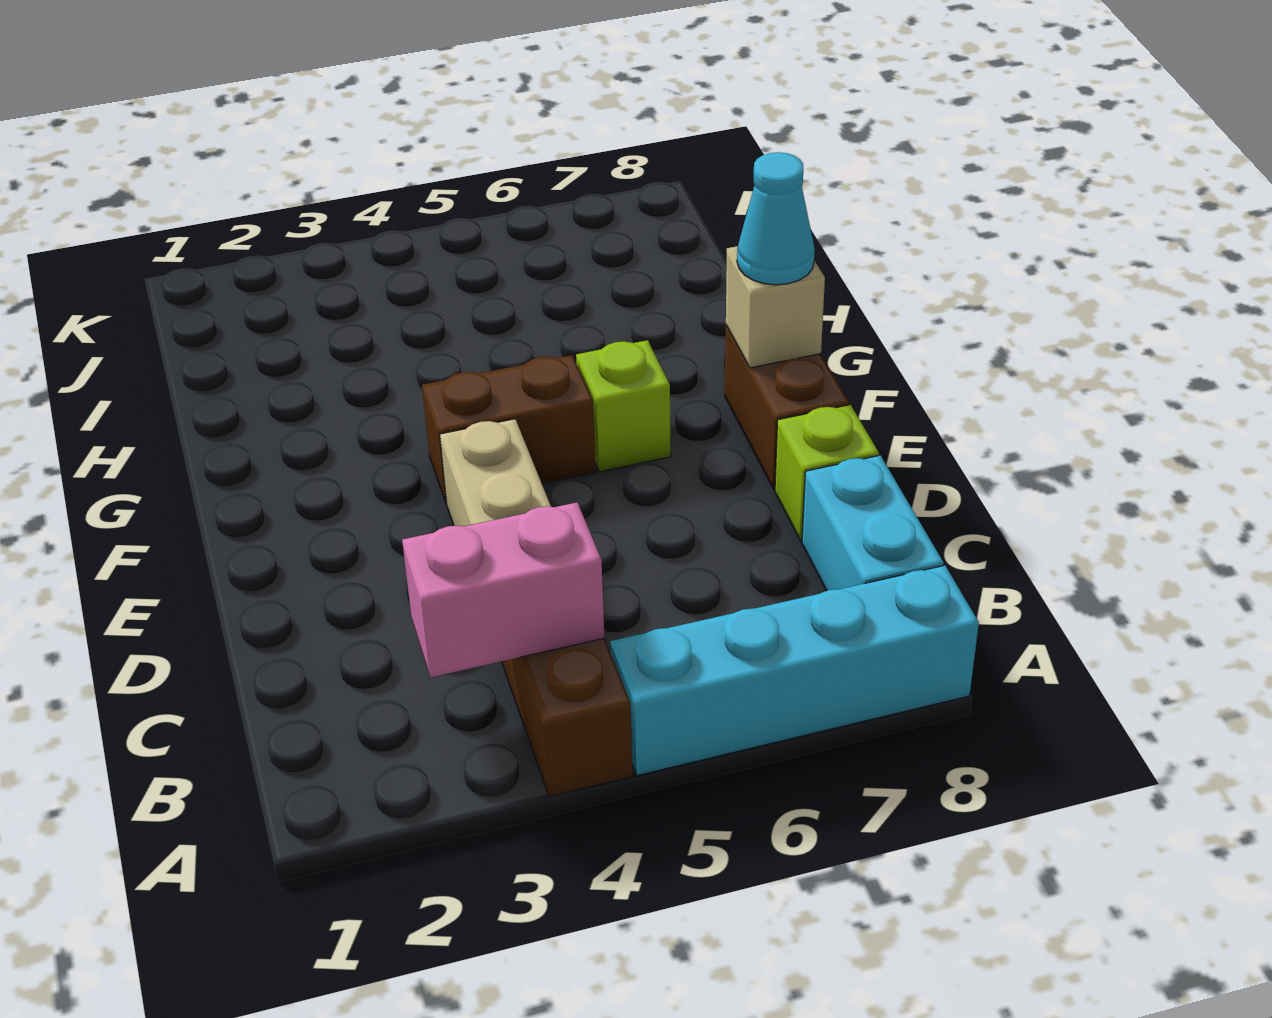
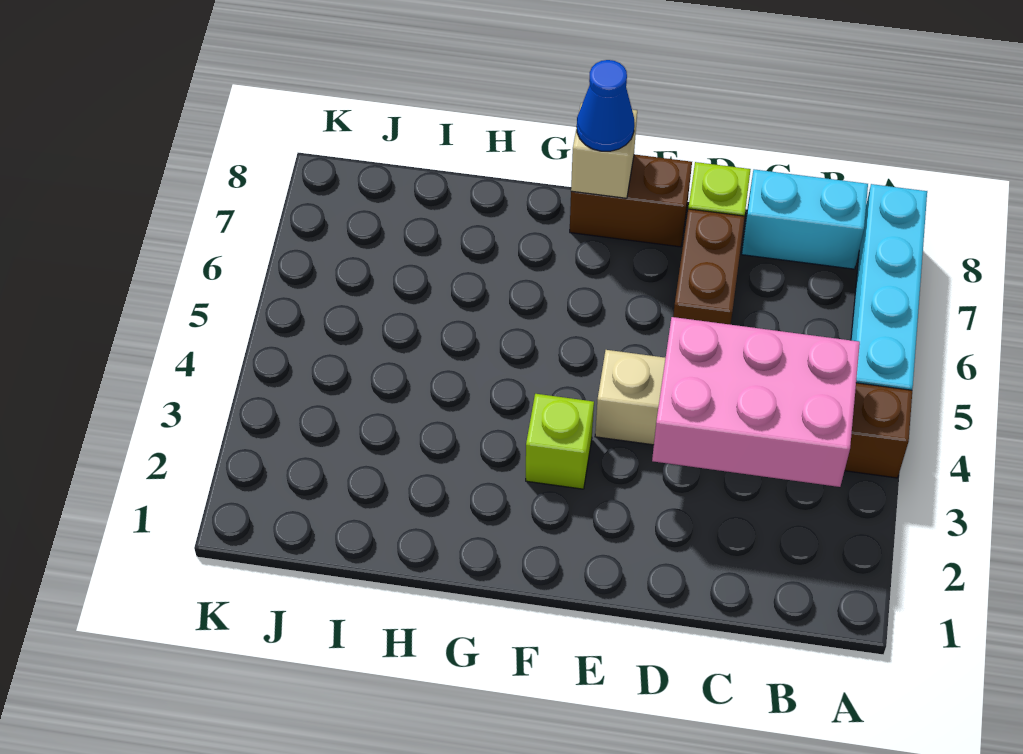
pink 1x2 brick [402,503,604,677] -> pink 2x3 brick [652,317,860,487]
brown 1x2 brick [422,355,596,504] -> brown 1x2 brick moved to [673,209,745,325]
lime 1x1 brick [576,340,671,472] -> lime 1x1 brick moved to [526,394,594,489]
cyan 1x1 cone [737,152,815,285] -> blue 1x1 cone [577,60,634,151]

